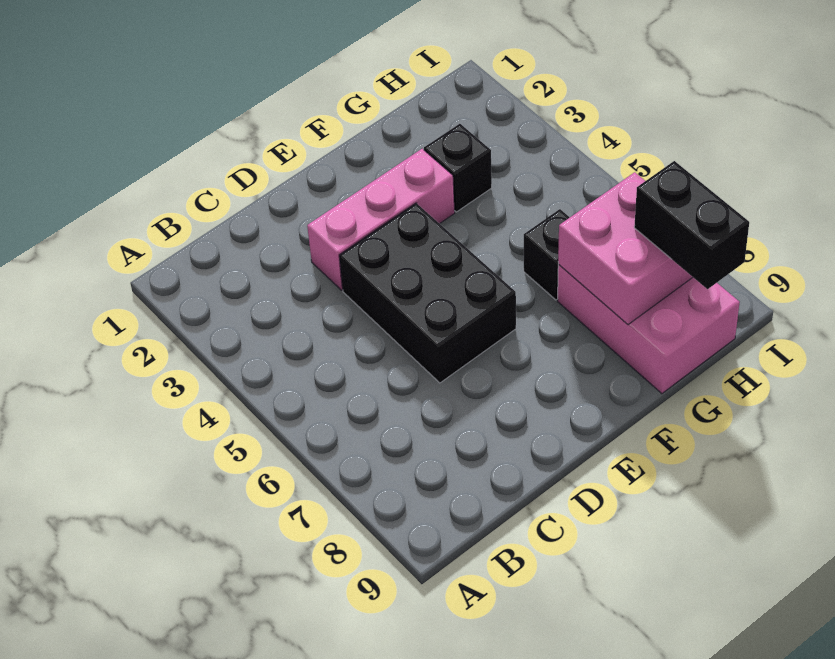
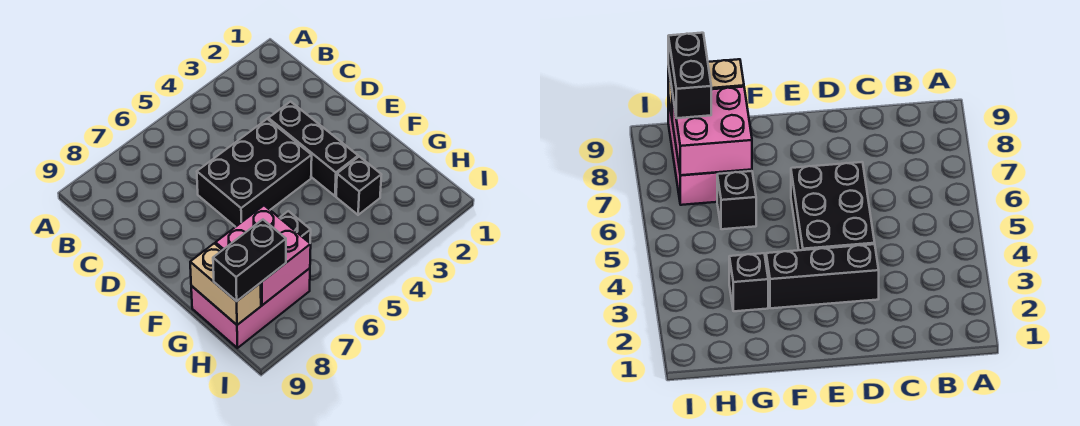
pink 1x3 brick [307,149,455,290] -> black 1x3 brick [268,102,358,196]
none -> tan 1x2 brick [190,243,261,325]

